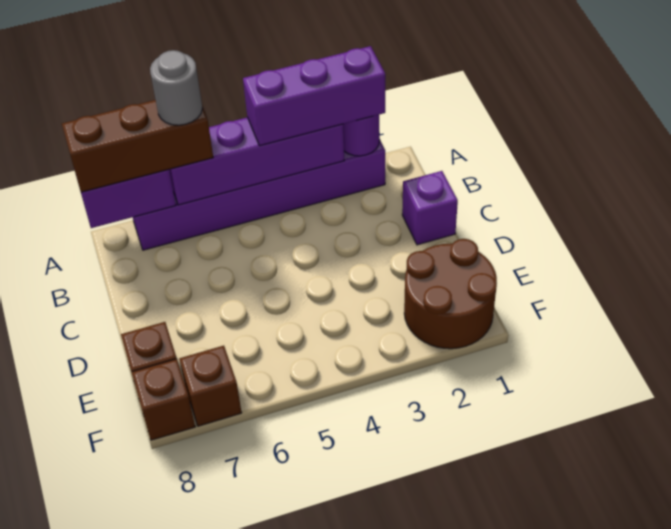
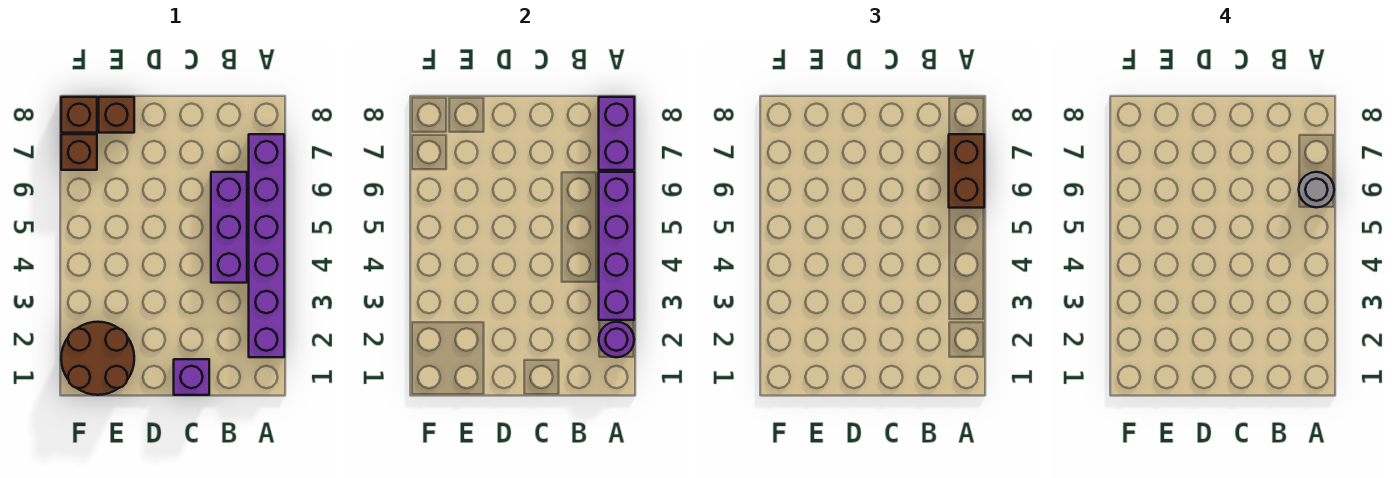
purple 1x3 brick [243,46,385,146] -> purple 1x3 brick moved to [211,172,247,283]
brown 1x3 brick [62,100,213,192] -> brown 1x2 brick [949,134,984,208]

